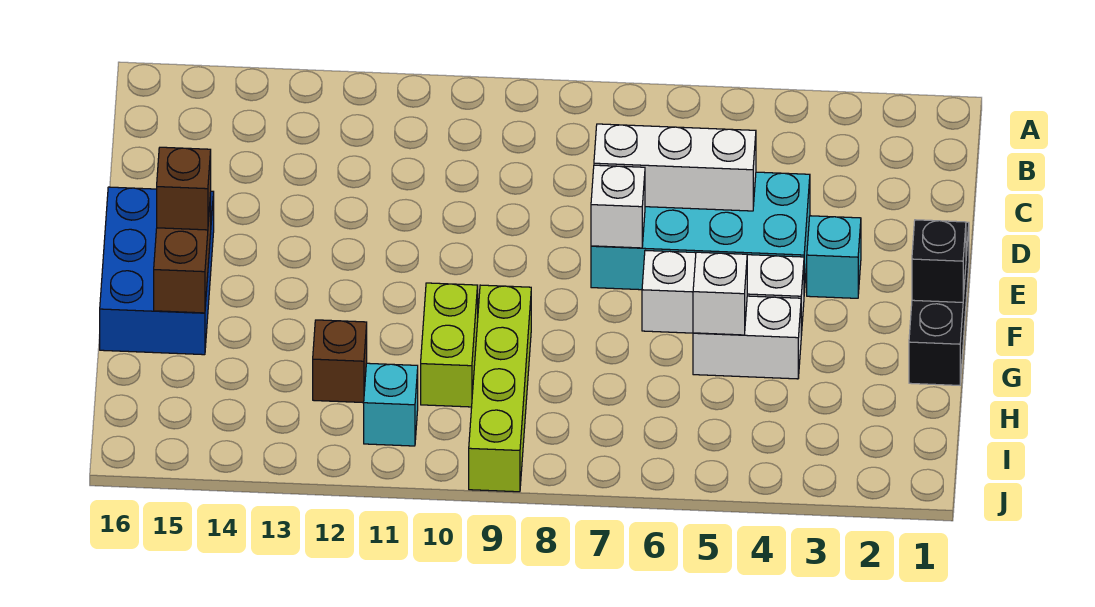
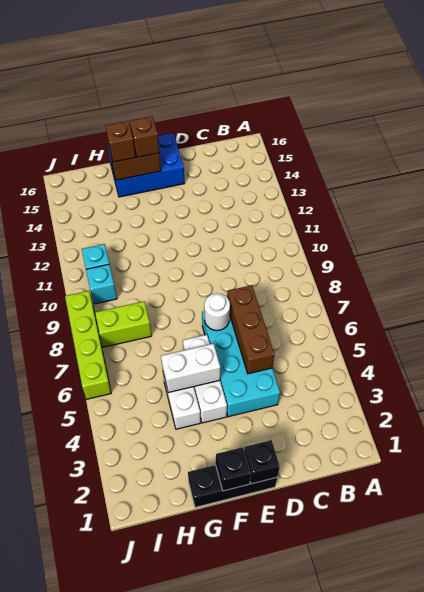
white 1x3 brick [594,124,756,211] -> brown 1x3 brick [227,285,274,374]
none -> black 1x1 brick [244,440,280,484]
cyan 1x1 brick [807,216,861,298] -> cyan 1x1 brick moved to [86,264,117,304]
white 1x1 brick [591,165,645,248] -> white 1x1 round brick [204,293,230,331]
white 1x1 brick [693,252,747,335] -> white 1x2 brick [161,344,220,393]
lime 1x4 brick [469,285,531,492] -> lime 1x4 brick turned to [65,291,111,399]
lime 1x2 brick [421,283,478,407] -> lime 1x2 brick moved to [95,302,152,347]
brown 1x1 brick [313,320,367,403] -> brown 1x1 brick moved to [106,121,136,162]

